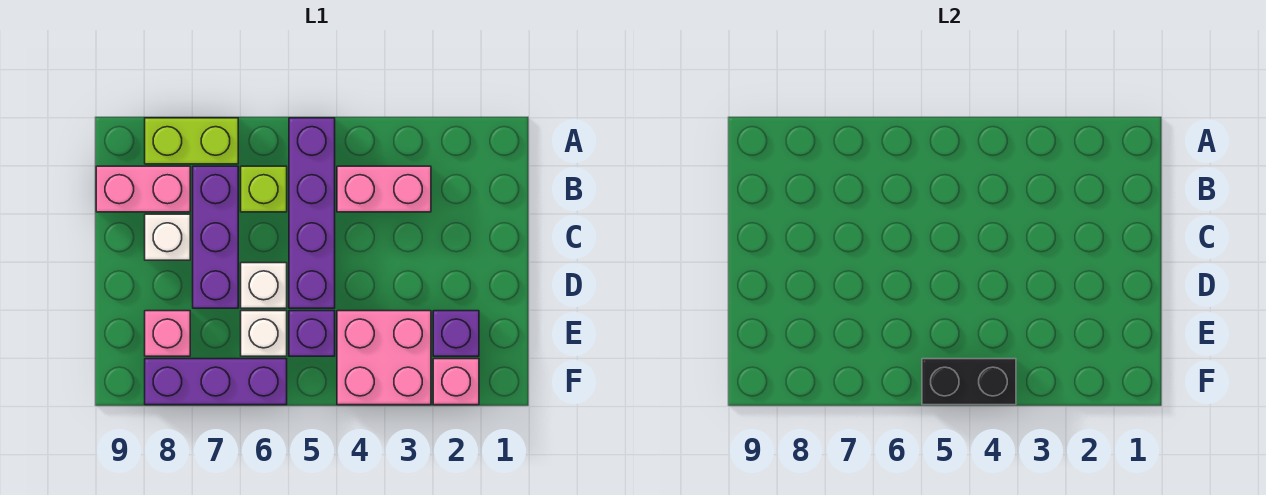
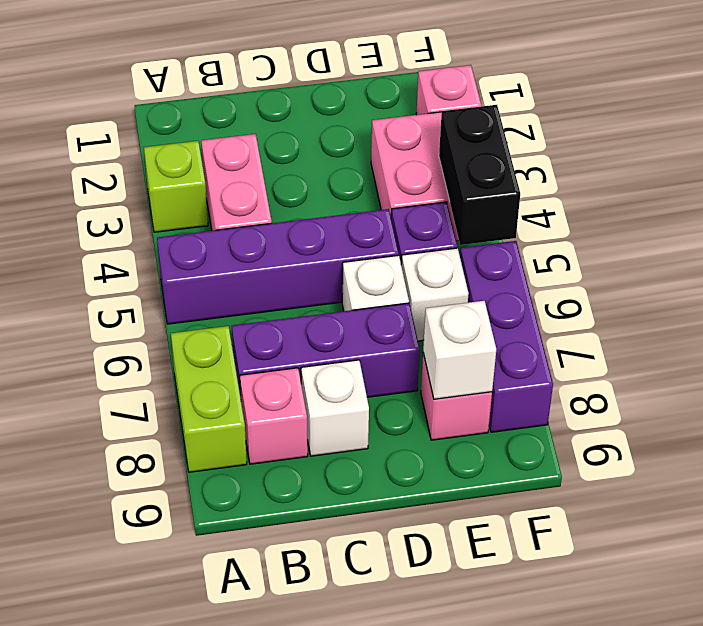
lime 1x1 brick [241,166,287,212] -> lime 1x1 brick moved to [144,141,208,232]
pink 1x2 brick [96,166,190,212] -> pink 1x1 brick [240,368,308,464]
purple 1x1 brick [433,311,479,356] -> none
none -> white 1x1 brick [423,301,496,399]

